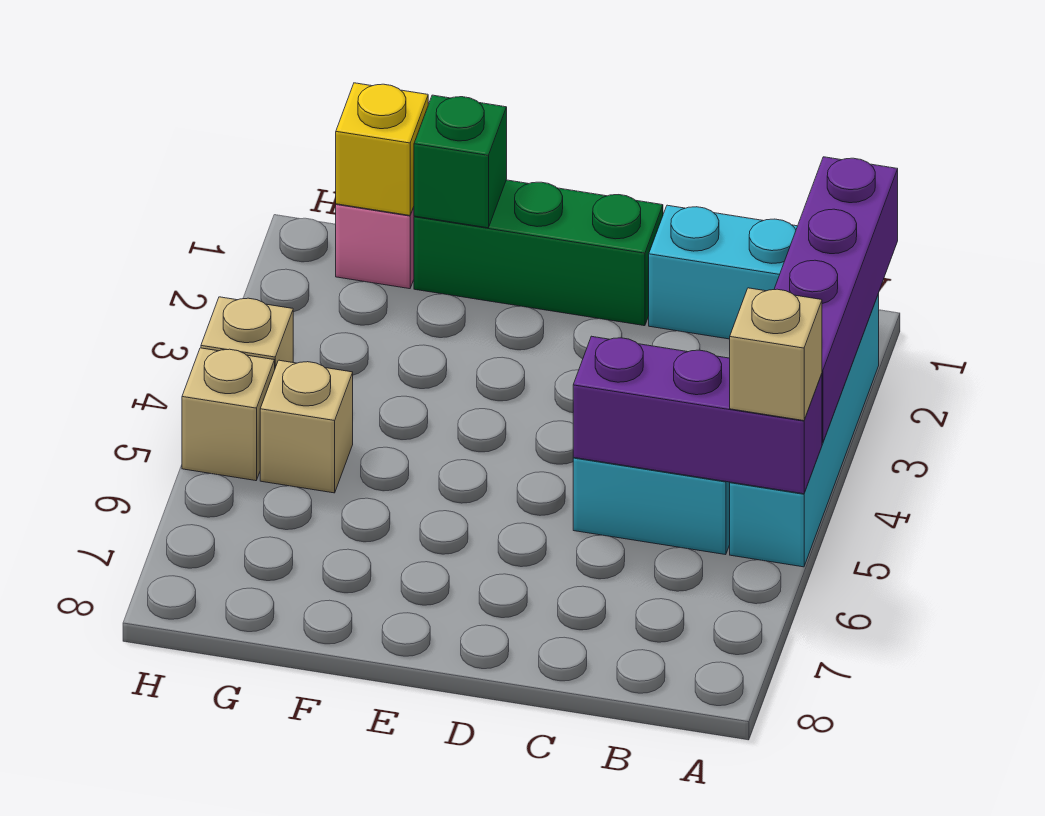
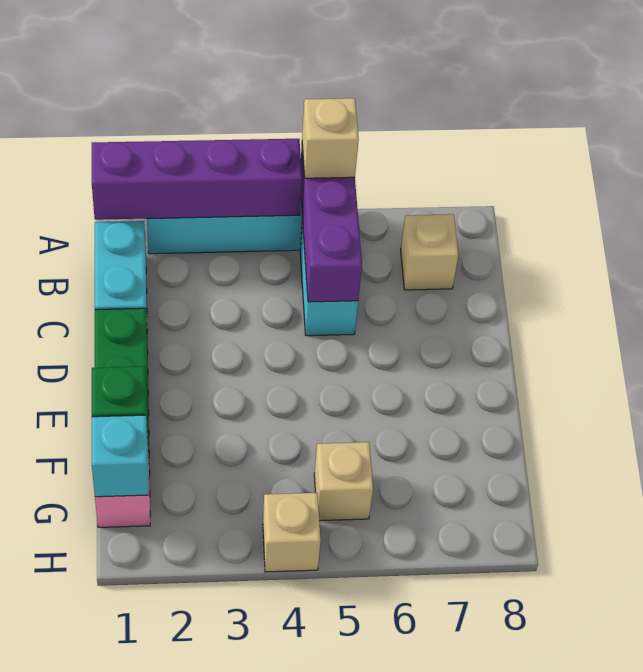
yellow 1x1 brick [336,83,428,215] -> cyan 1x1 brick [92,415,149,497]
tan 1x1 brick [182,348,275,481] -> tan 1x1 brick moved to [401,214,458,290]

